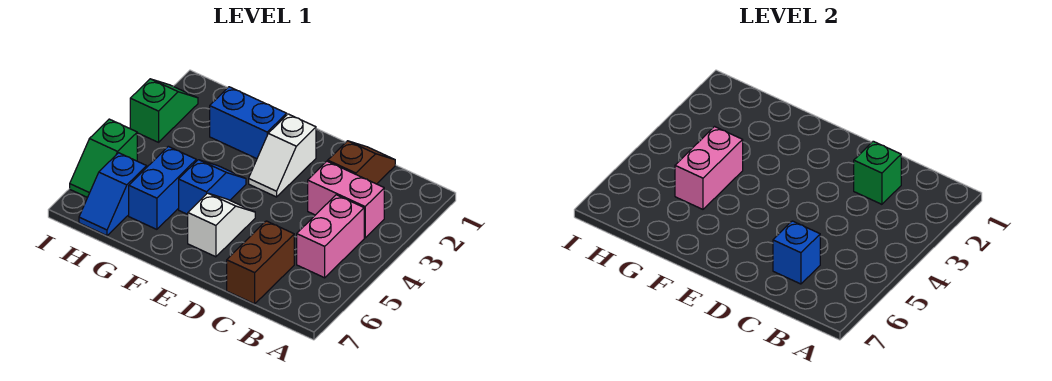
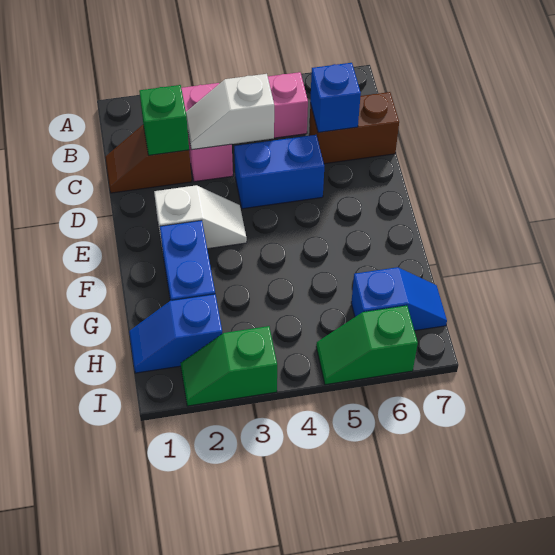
white 1x2 slope [188,193,255,257] -> white 1x2 slope moved to [186,74,274,150]
blue 1x2 slope [179,160,246,215] -> blue 1x2 slope moved to [129,294,222,373]
pink 1x2 brick [675,127,743,209] -> none
blue 1x2 brick [129,146,196,229] -> blue 1x2 brick moved to [234,135,324,209]
green 1x2 slope [70,119,137,197] -> green 1x2 slope turned to [316,305,418,385]

